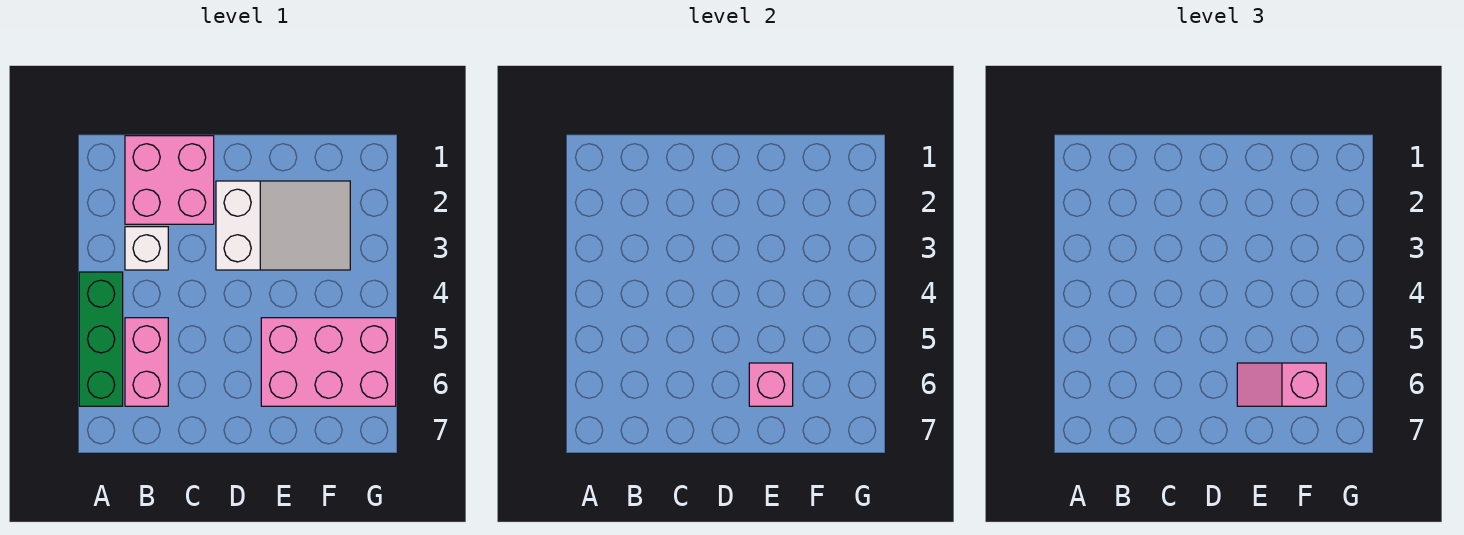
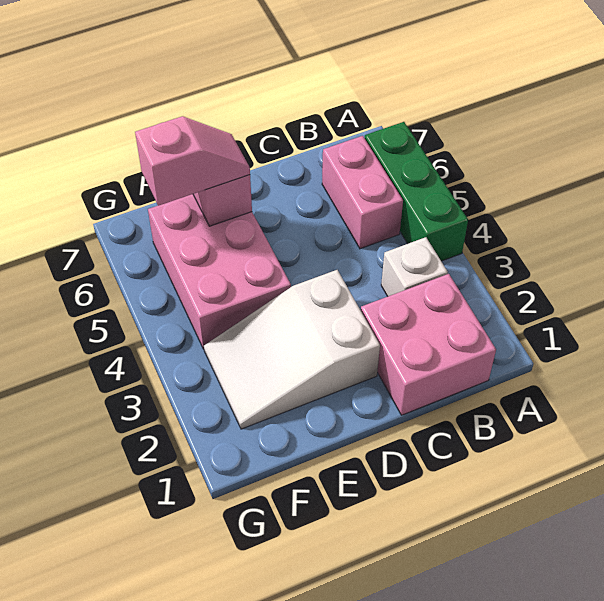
pink 2x3 brick [261,318,396,406] -> pink 2x3 brick turned to [148,194,291,349]

